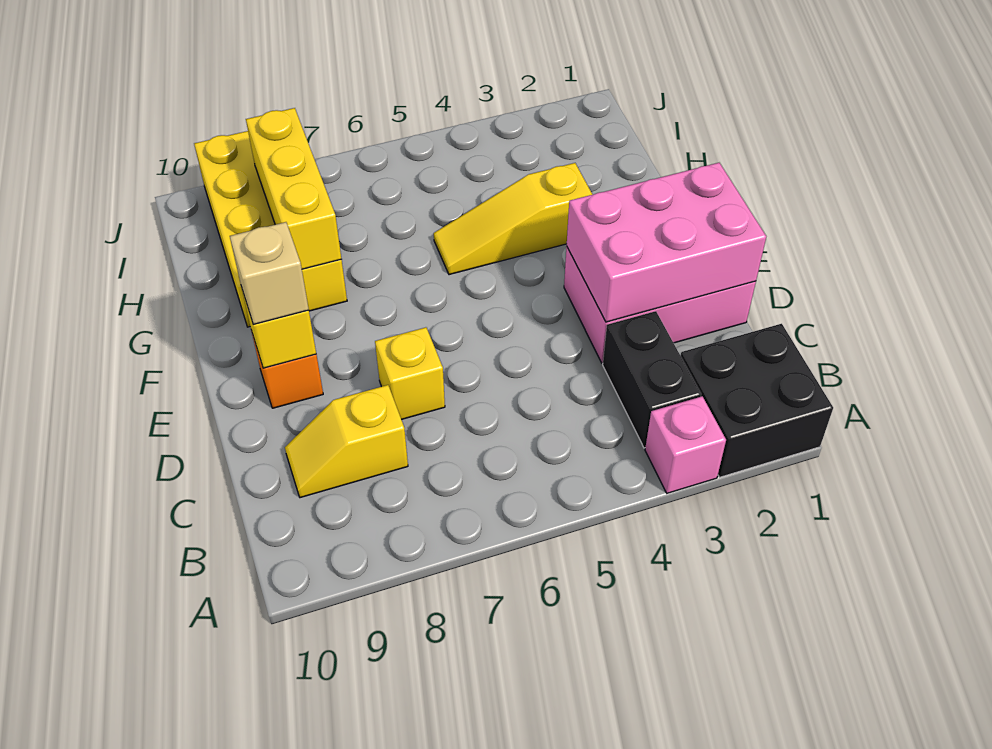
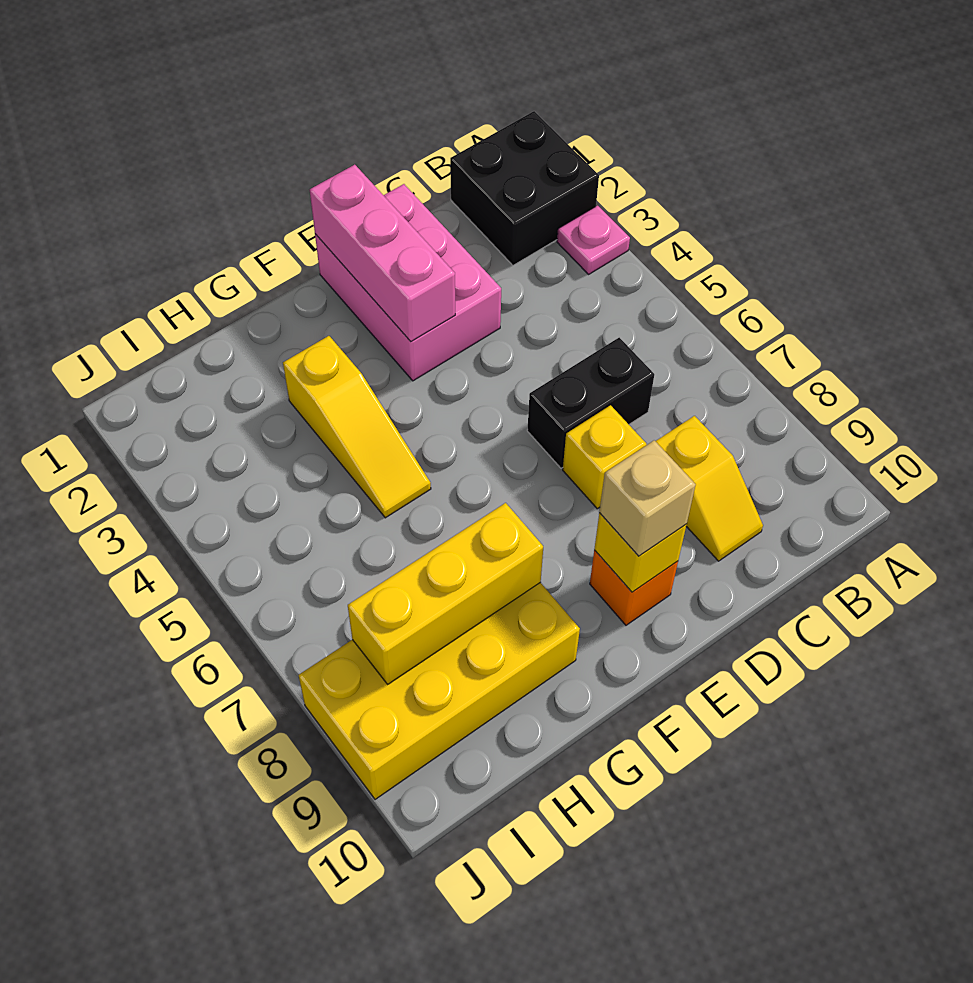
pink 1x1 brick [645,396,726,493] -> pink 1x1 plate [557,206,630,274]
black 1x2 brick [603,311,701,448] -> black 1x2 brick moved to [527,338,654,468]
pink 2x3 brick [567,163,766,322] -> pink 1x3 brick [310,165,455,341]

